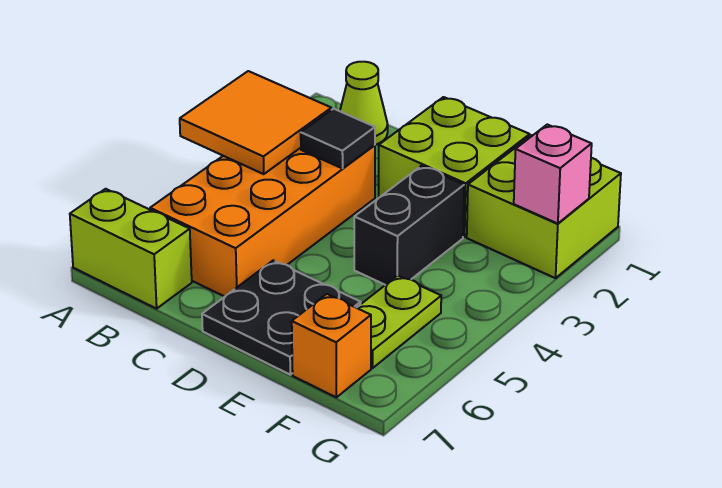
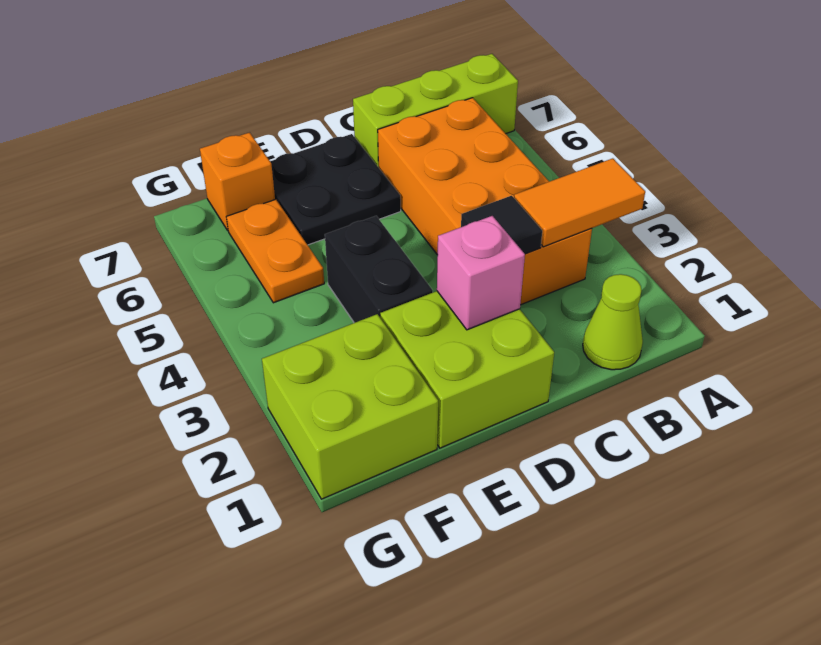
orange 2x2 tile [180,71,331,174] -> orange 1x2 tile [514,158,645,247]
lime 1x2 brick [70,189,192,309] -> lime 1x3 brick [353,54,518,167]
lime 1x2 plate [357,275,441,368] -> orange 1x2 plate [227,199,324,303]
pink 1x1 brick [514,125,592,224] -> pink 1x1 brick moved to [437,216,525,330]

